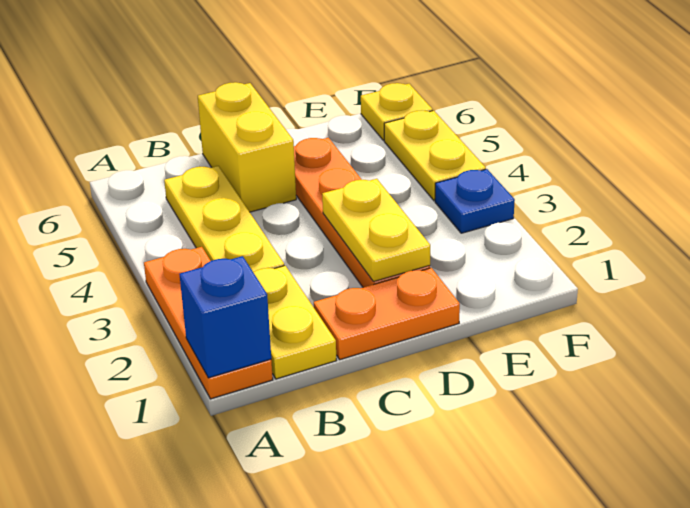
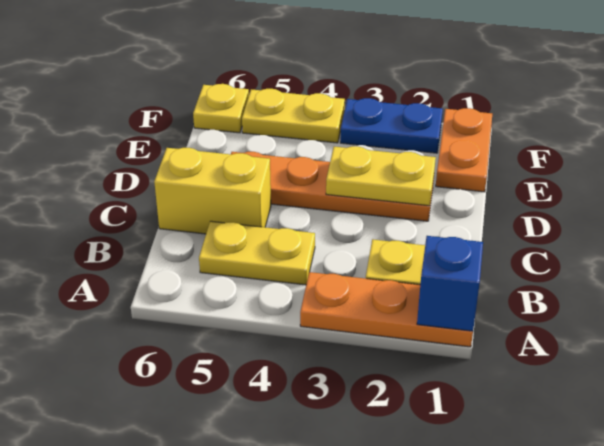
yellow 1x3 plate [164,166,284,272] -> yellow 1x2 plate [199,221,315,285]
orange 1x2 plate [314,268,460,360] -> orange 1x2 plate moved to [436,108,492,192]
blue 1x1 plate [435,169,515,233] -> blue 1x2 plate [340,98,443,153]

